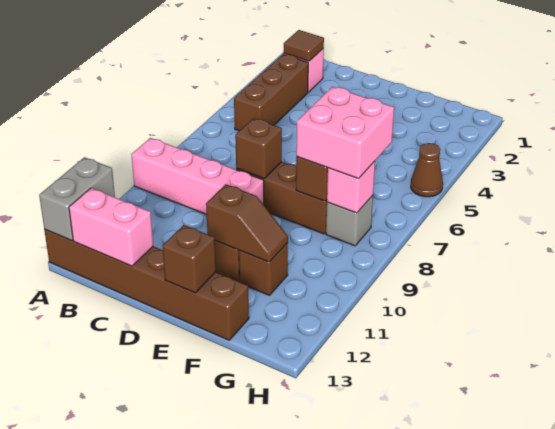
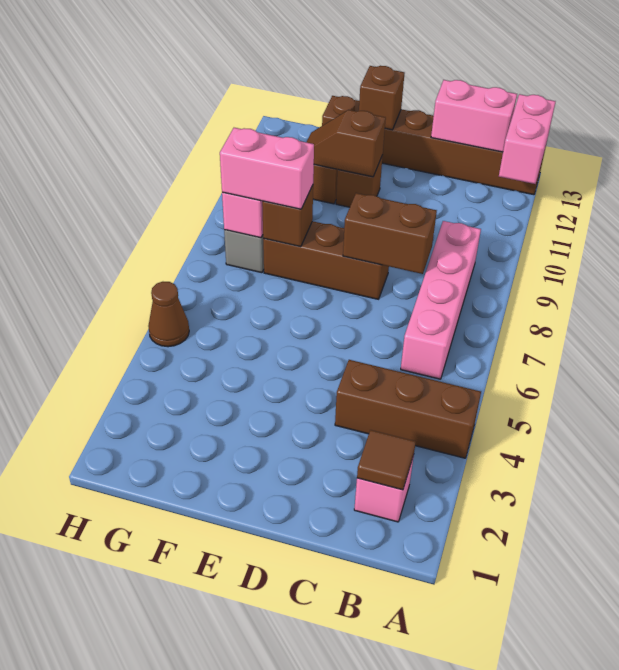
pink 1x4 brick [131,138,264,215] -> pink 1x4 brick turned to [401,221,481,379]
grey 1x2 brick [39,157,115,241] -> pink 1x2 brick [499,94,556,184]
brown 1x3 brick [234,54,308,131] -> brown 1x3 brick turned to [335,360,481,458]
brown 1x1 brick [235,118,282,178] -> brown 1x2 brick [343,193,437,274]
pink 2x2 brick [296,87,394,178] -> pink 1x2 brick [220,128,314,209]

